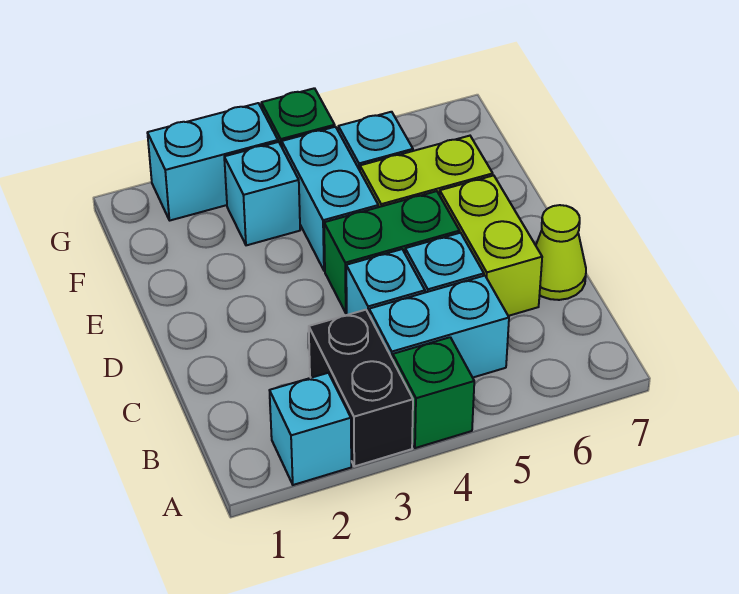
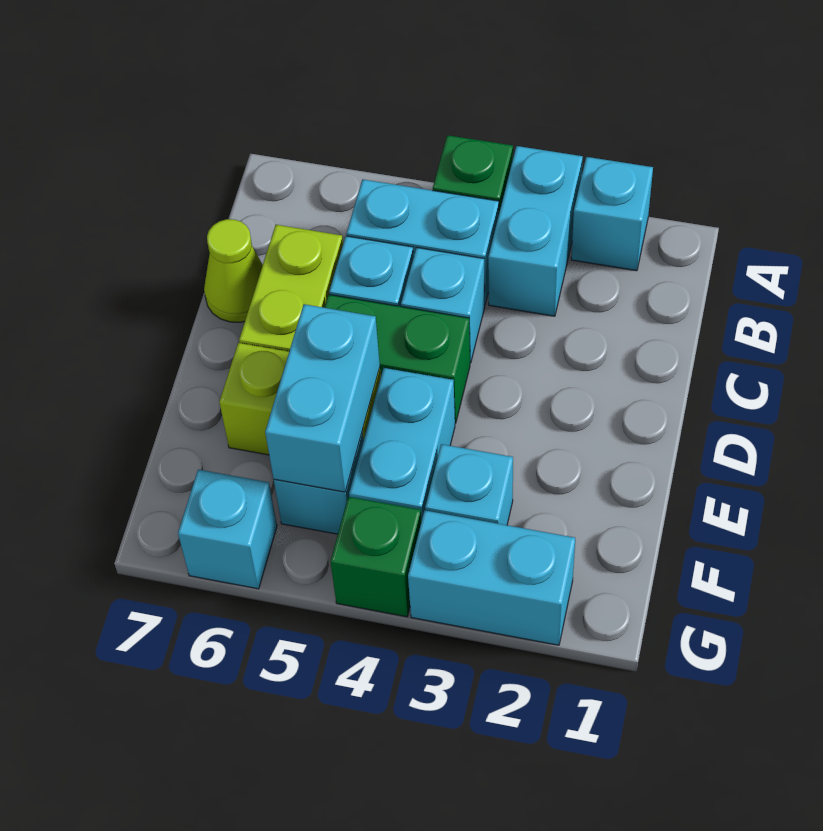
black 1x2 brick [309,310,413,466] -> cyan 1x2 brick [488,146,583,316]
none -> cyan 1x2 brick [265,304,380,492]
none -> cyan 1x1 brick [178,470,277,589]

